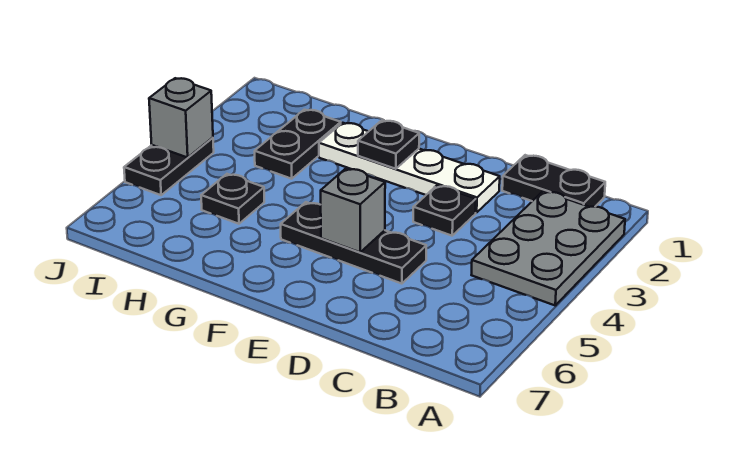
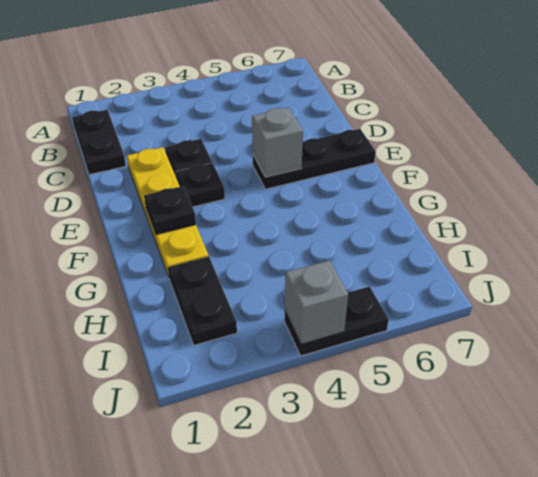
grey 2x3 plate [472,191,625,305] -> none
white 1x4 plate [319,123,500,213] -> yellow 1x4 plate [127,147,209,277]
black 1x3 plate [281,202,426,284] -> black 1x3 plate turned to [253,129,376,189]
black 1x2 plate [255,110,341,179] -> black 1x2 plate turned to [168,257,237,345]
black 1x1 plate [201,174,264,224] -> black 1x1 plate moved to [176,163,225,207]

